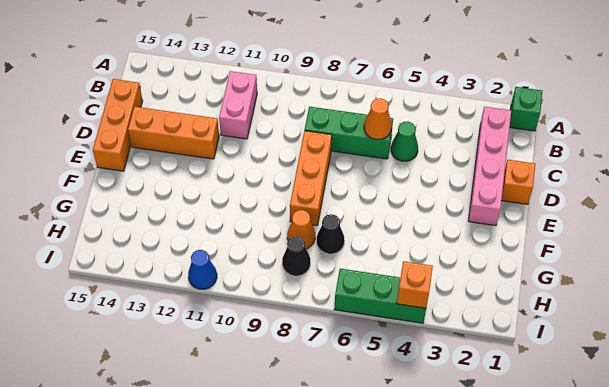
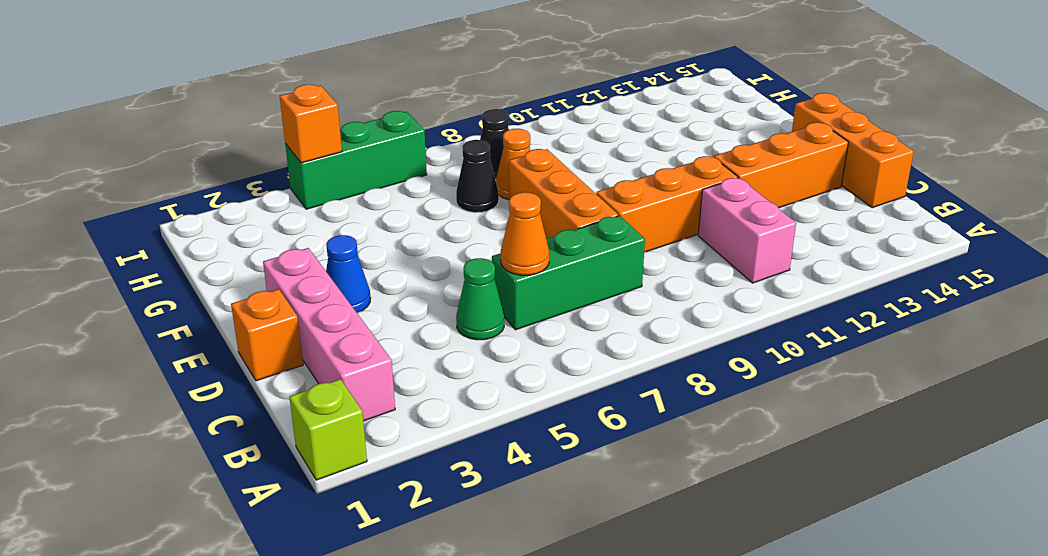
green 1x1 brick [510,87,542,131] -> lime 1x1 brick [289,379,367,480]
none -> orange 1x3 brick [596,156,738,252]
blue 1x1 cone [188,250,217,289] -> blue 1x1 cone moved to [326,235,371,313]

